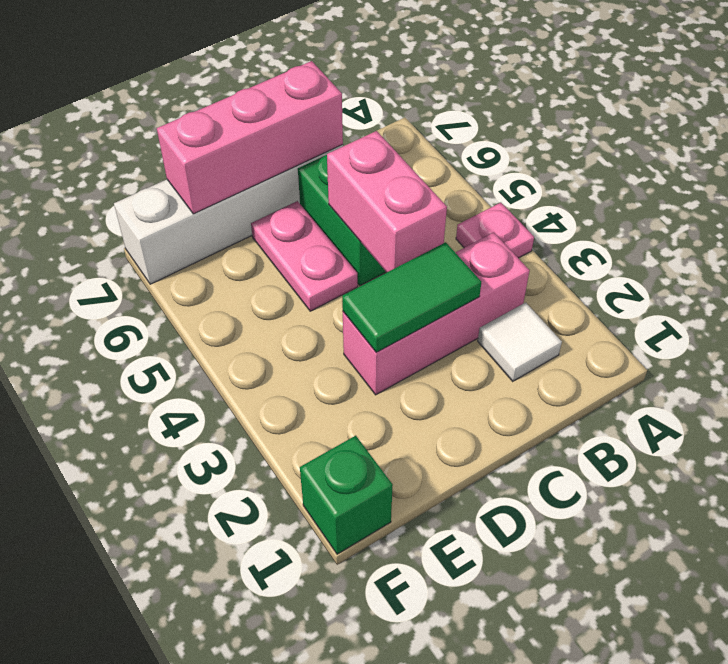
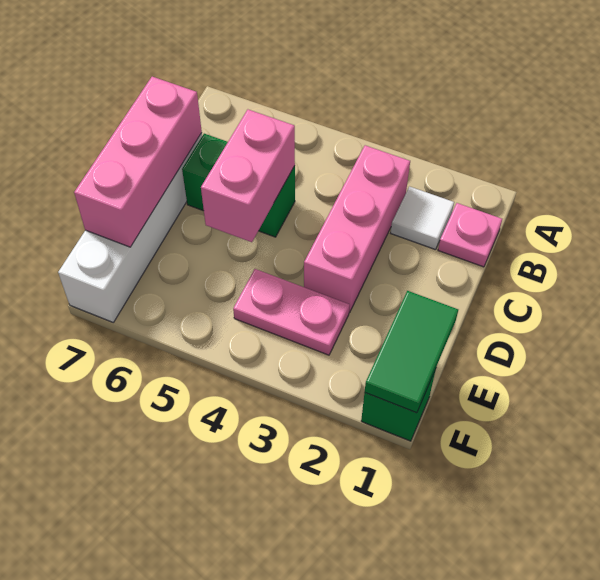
pink 1x1 plate [456,203,534,258] -> pink 1x1 plate moved to [438,203,502,267]
green 1x2 tile [342,242,481,352] -> green 1x2 tile moved to [365,291,458,413]
pink 1x2 brick [327,131,447,272] -> pink 1x2 brick turned to [201,110,295,242]
pink 1x2 plate [251,201,358,311] -> pink 1x2 plate moved to [233,269,349,355]

